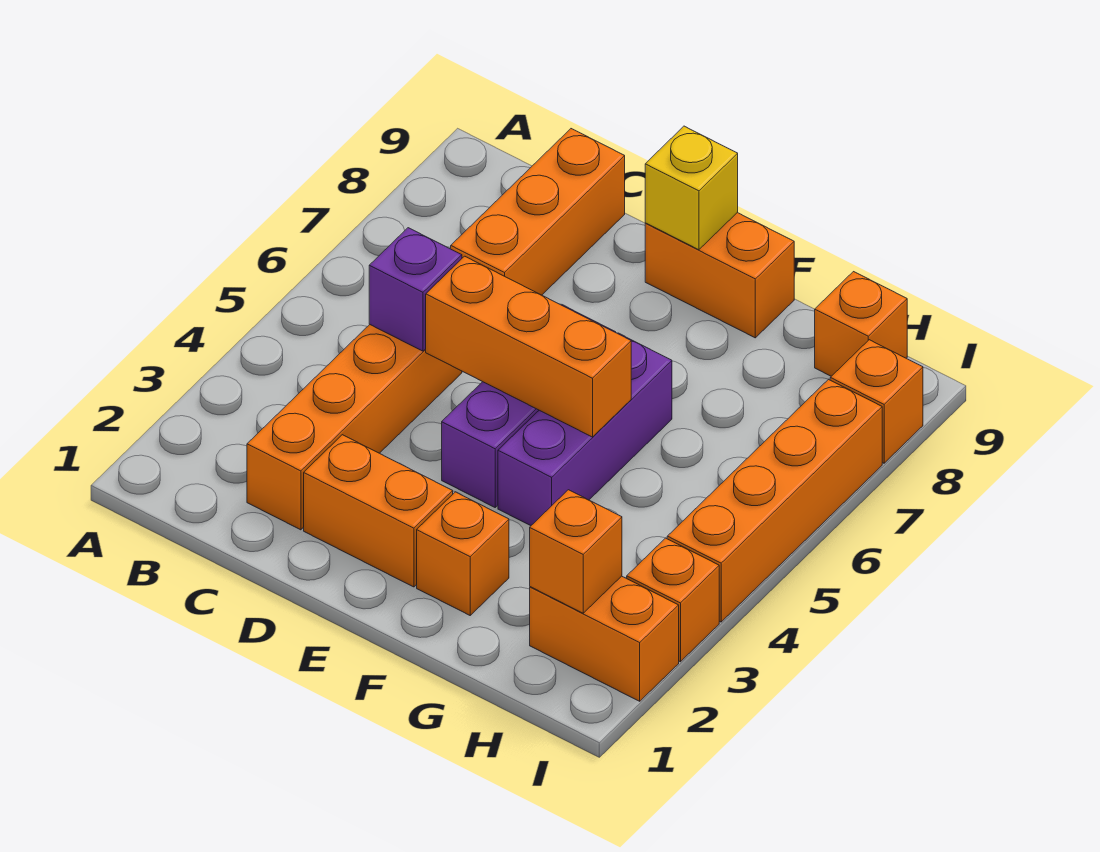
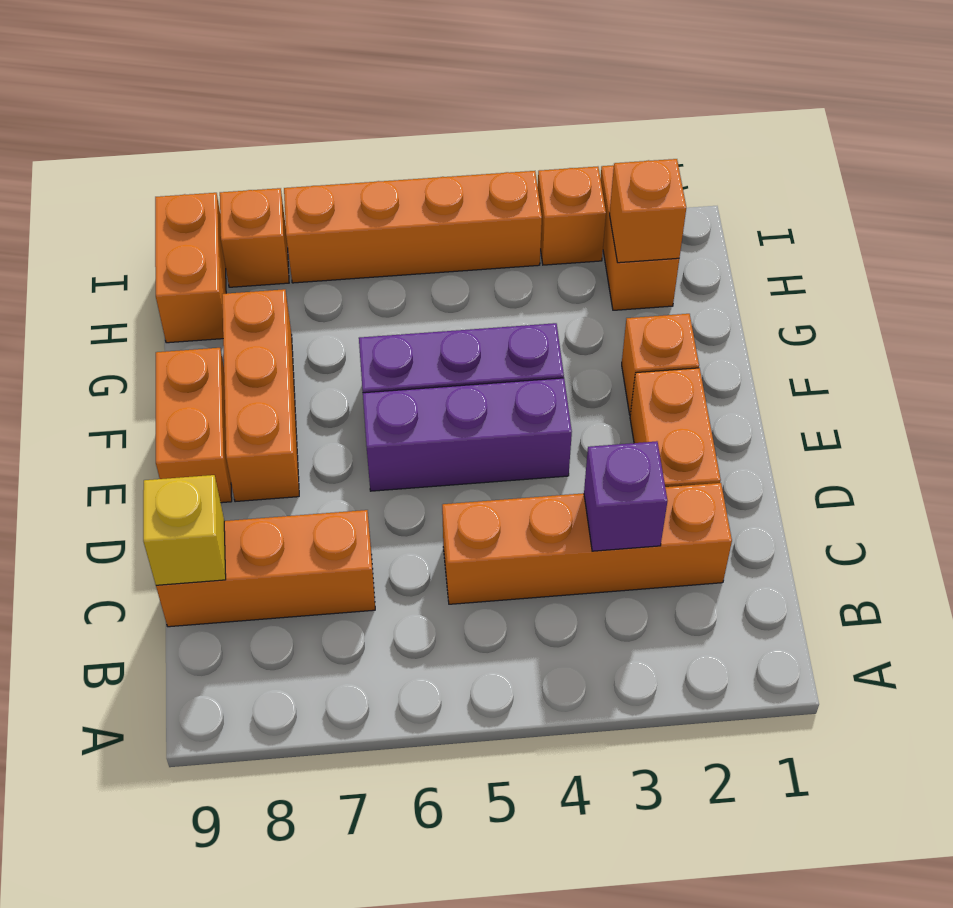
purple 1x1 brick [369,228,462,351] -> purple 1x1 brick moved to [584,441,667,551]
orange 1x3 brick [426,256,631,437] -> orange 1x3 brick moved to [222,289,299,502]
yellow 1x1 brick [645,126,738,250] -> yellow 1x1 brick moved to [143,475,226,585]
orange 1x1 brick [815,272,907,376] -> orange 1x2 brick [155,193,226,343]

